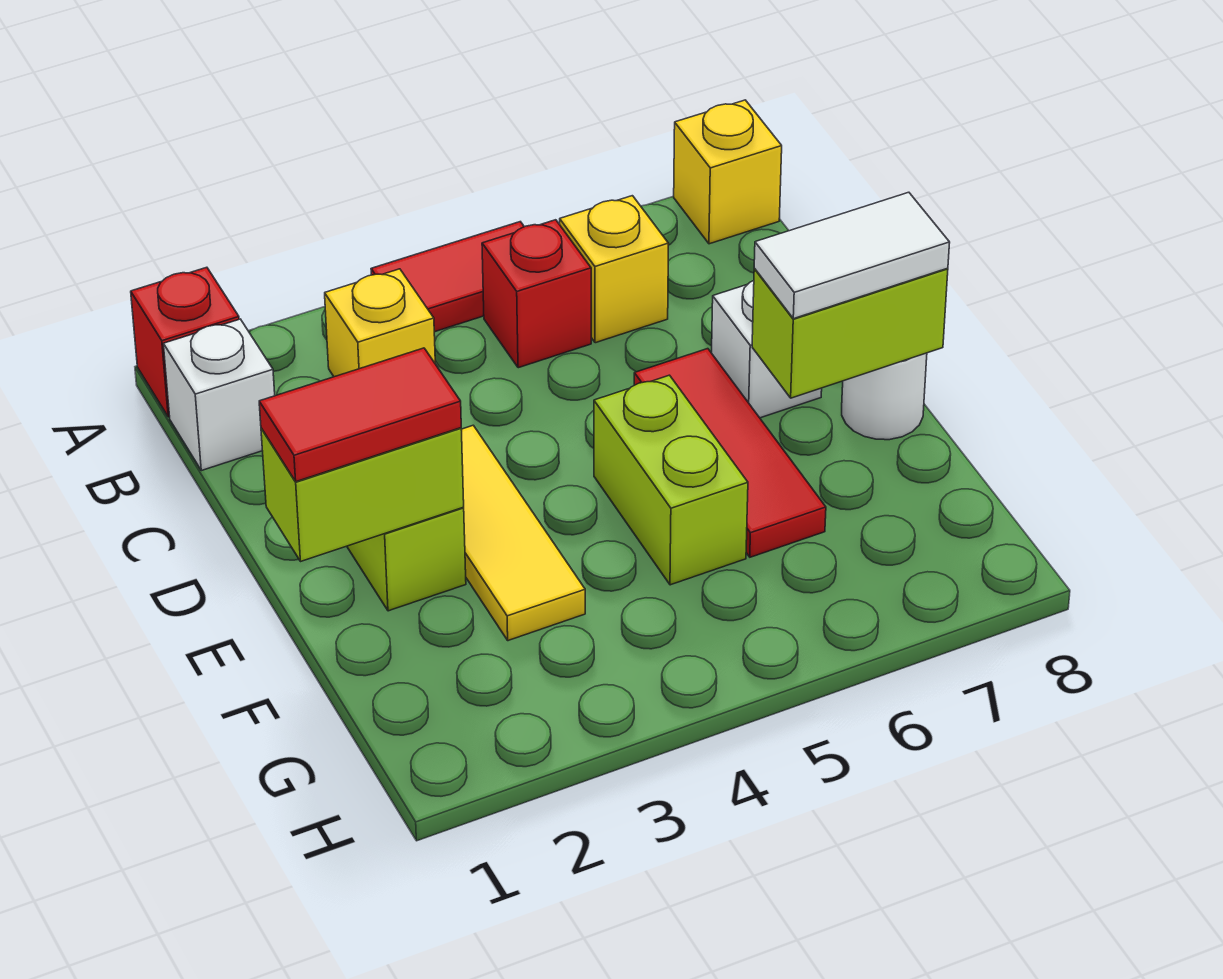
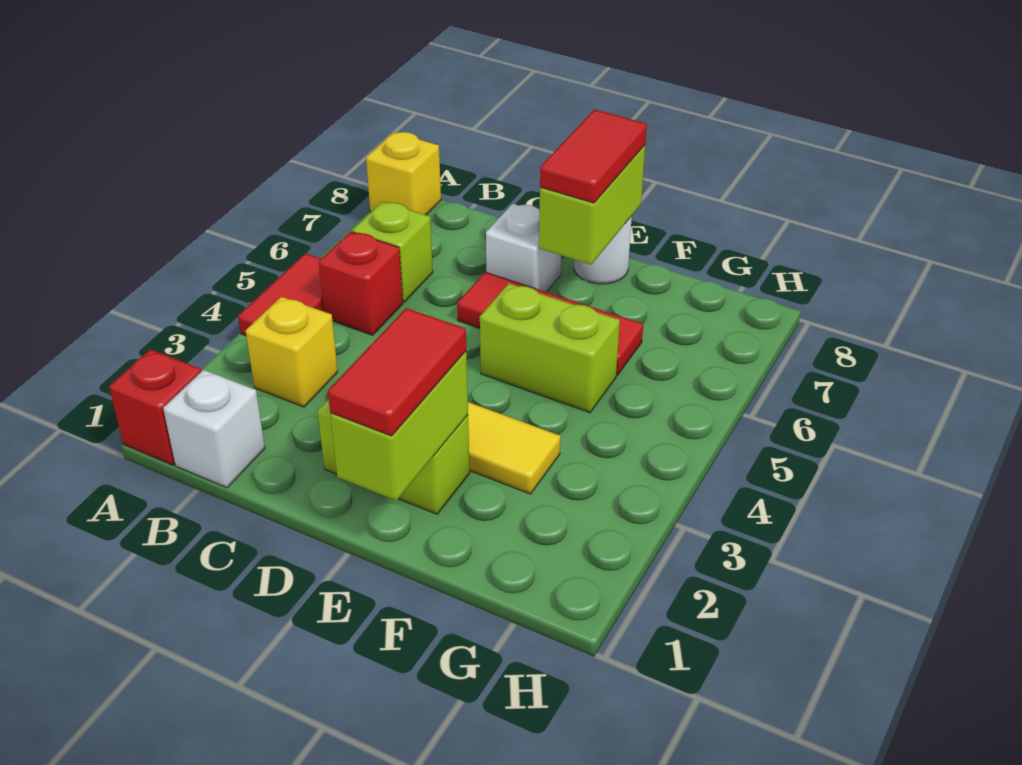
yellow 1x1 brick [560,196,669,343] -> lime 1x1 brick [352,202,433,302]
white 1x2 tile [754,192,950,319] -> red 1x2 tile [540,109,647,203]

